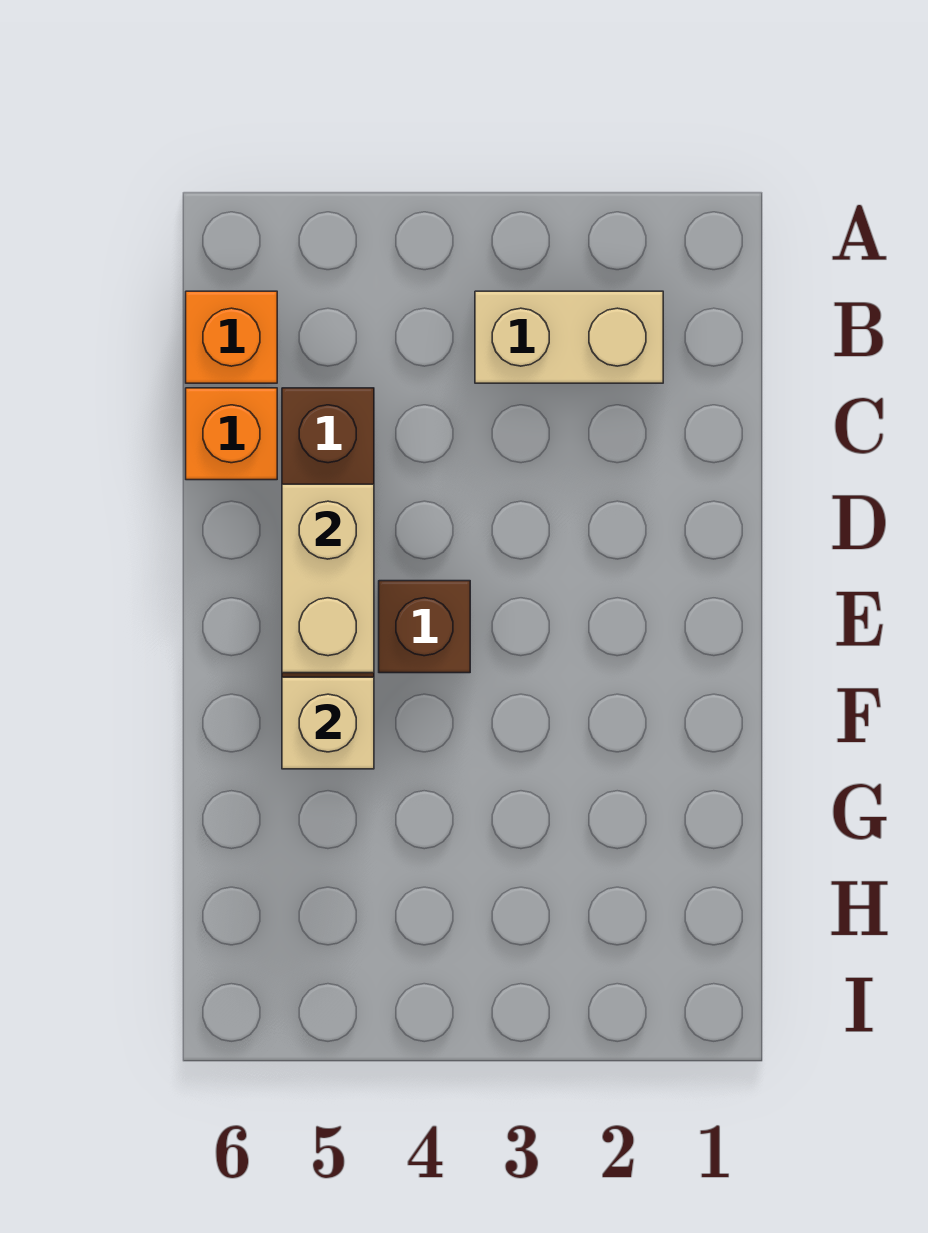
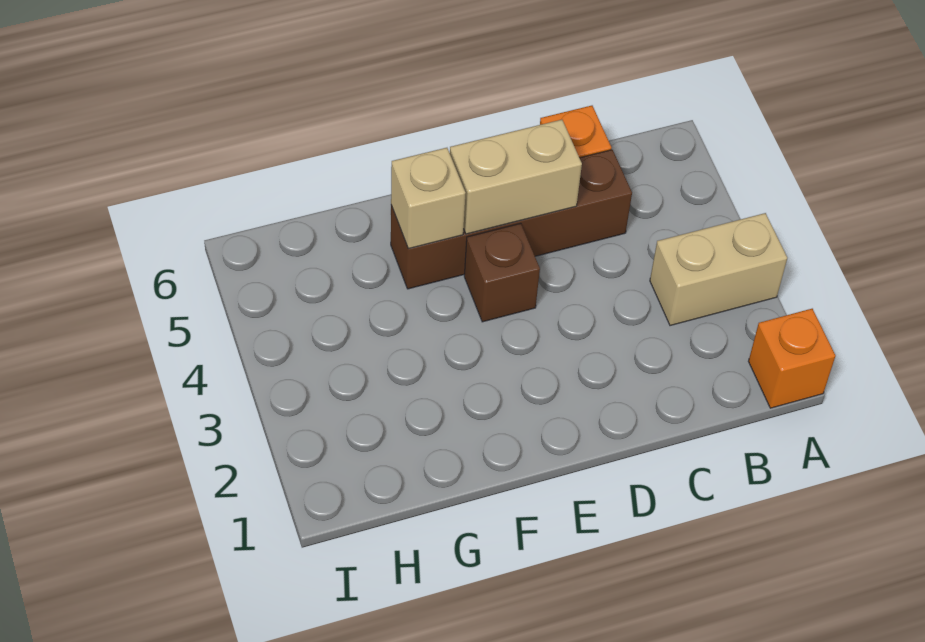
tan 1x2 brick [475,291,663,383] -> tan 1x2 brick turned to [650,213,787,326]
orange 1x1 brick [186,291,277,383] -> orange 1x1 brick moved to [748,309,836,408]

